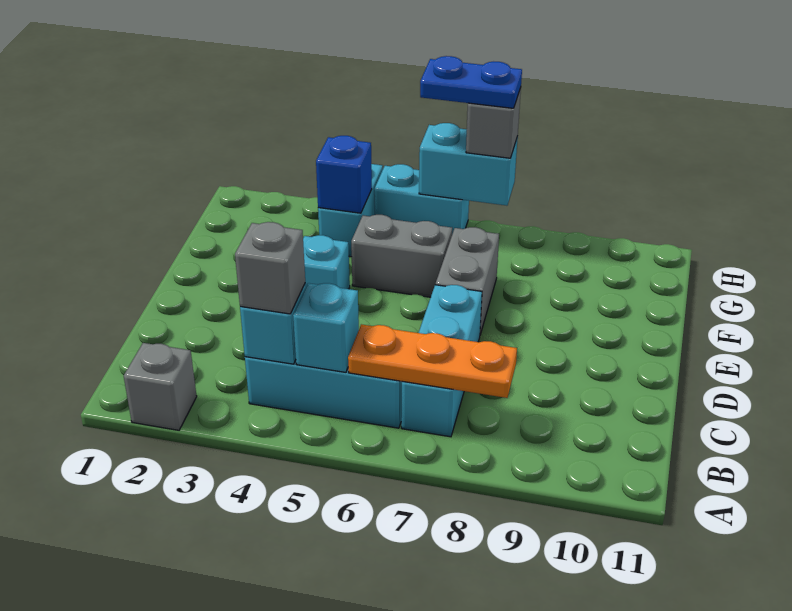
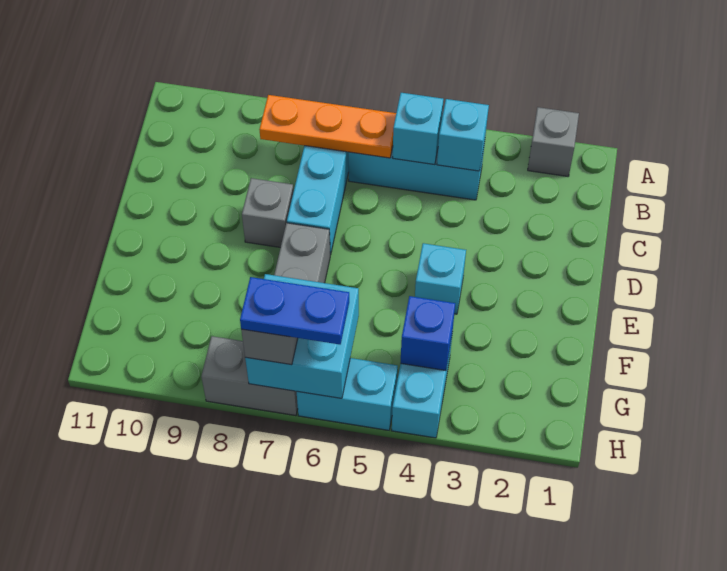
grey 1x1 brick [235,222,305,314] -> grey 1x1 brick moved to [242,178,294,247]
grey 1x2 brick [351,215,452,297] -> grey 1x2 brick moved to [201,336,298,415]
cyan 1x2 brick [419,123,518,206] -> cyan 2x2 brick [245,274,359,398]

